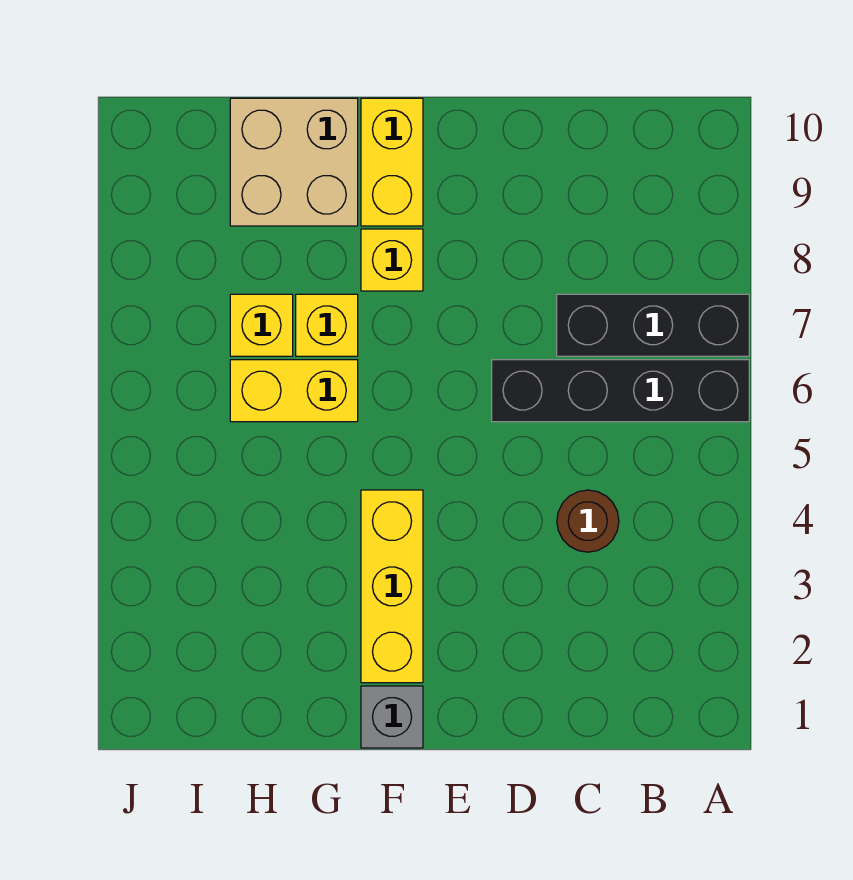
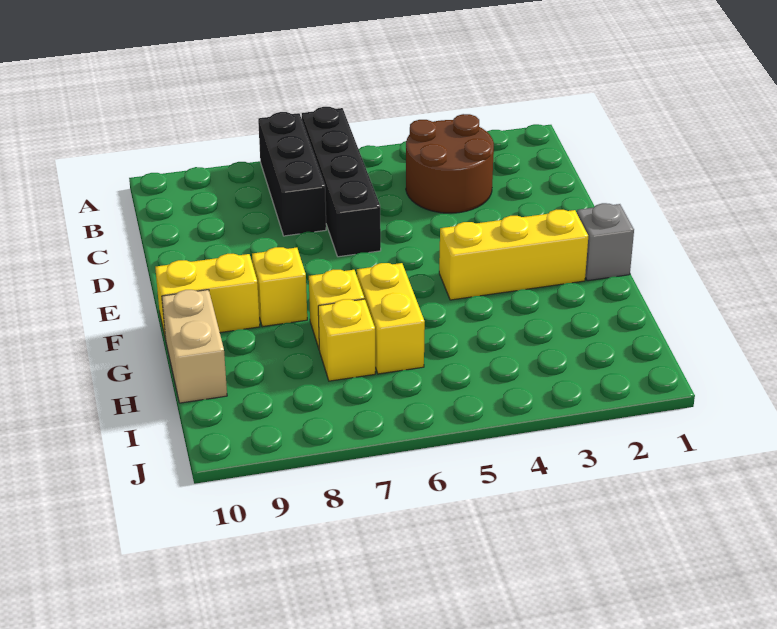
brown 1x1 round brick [557,490,619,552] -> brown 2x2 round brick [406,114,494,213]
tan 2x2 brick [230,98,358,226] -> tan 1x2 brick [162,290,227,403]

